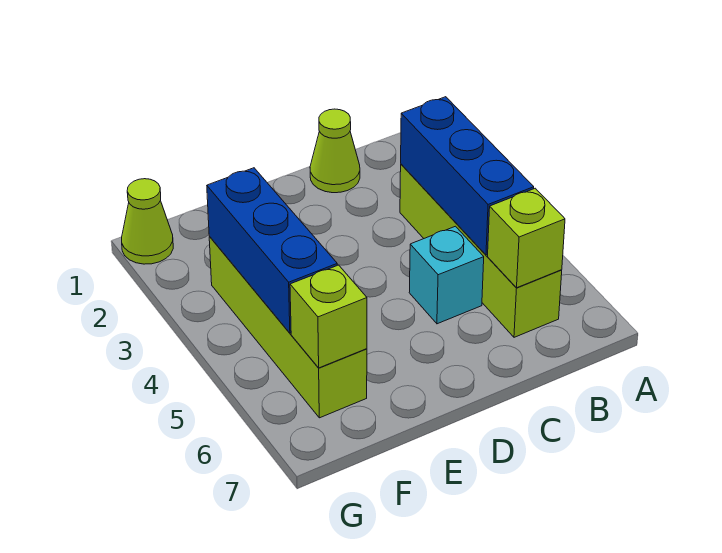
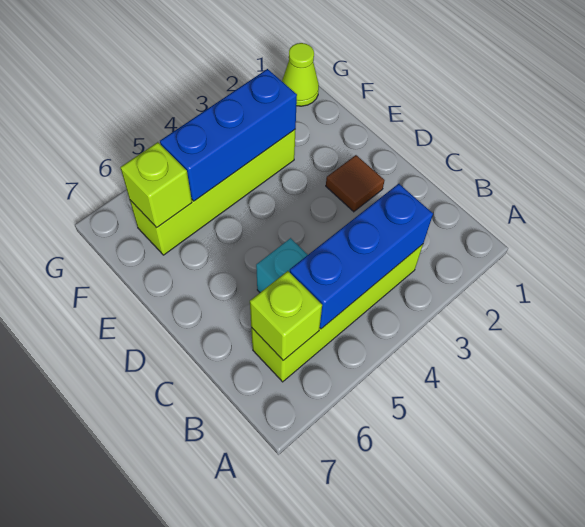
lime 1x1 cone [310,109,360,193] -> none
none -> brown 1x1 tile [326,155,385,212]

